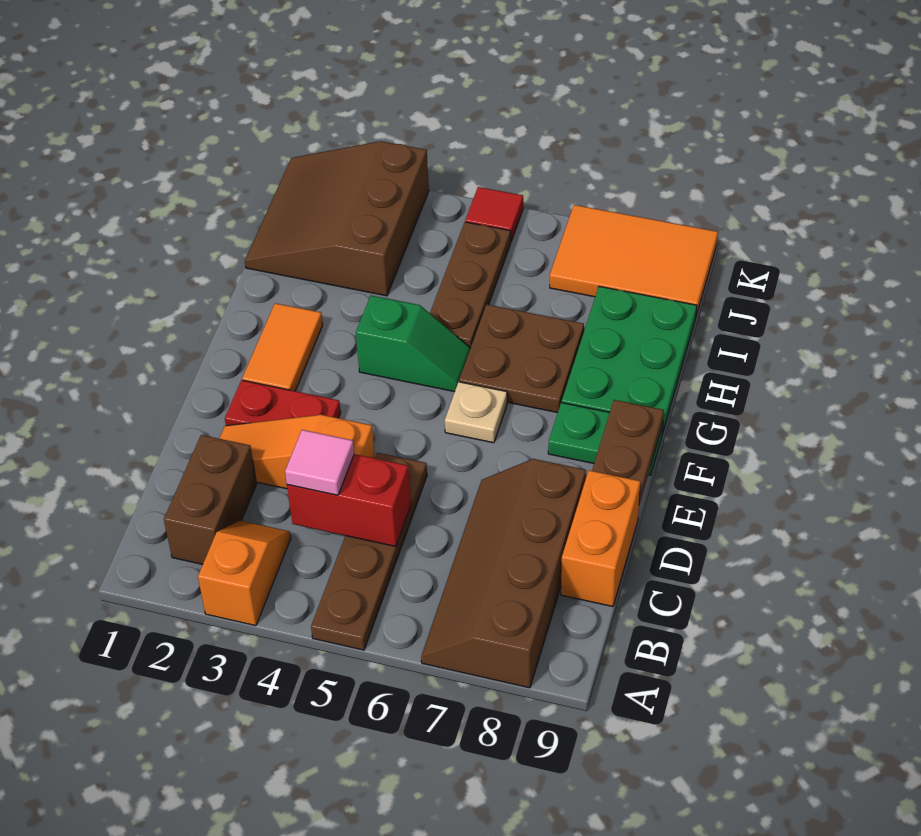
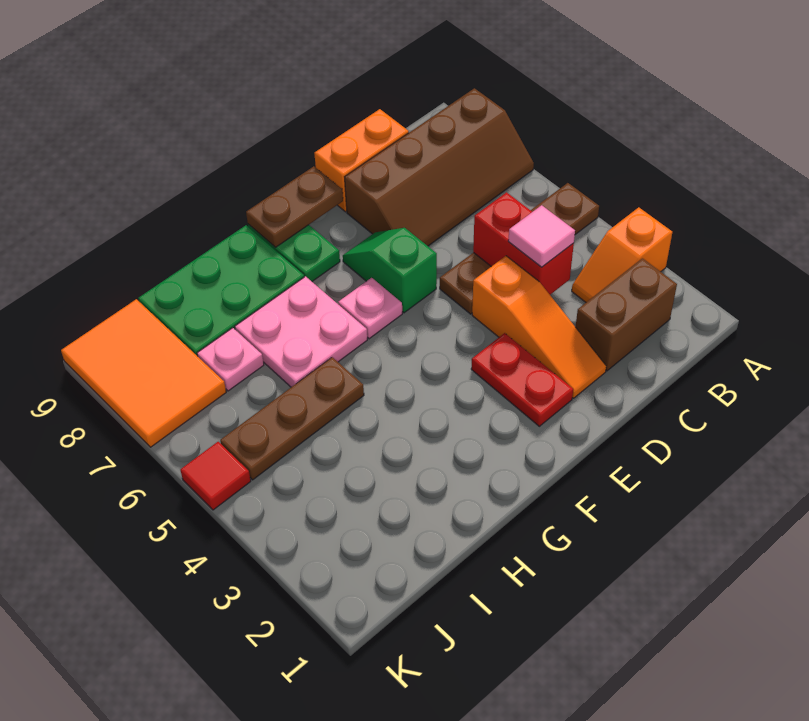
orange 1x2 tile [242,303,323,391] -> none
tan 1x1 plate [445,382,507,443] -> pink 1x1 plate [338,278,402,339]
green 1x2 slope [356,295,470,392] -> green 1x2 slope moved to [343,228,437,313]
brown 2x2 plate [459,305,584,413] -> pink 2x2 plate [235,276,367,387]
brown 3x3 slope [245,141,429,296] -> none
none -> pink 1x1 plate [197,328,264,391]

